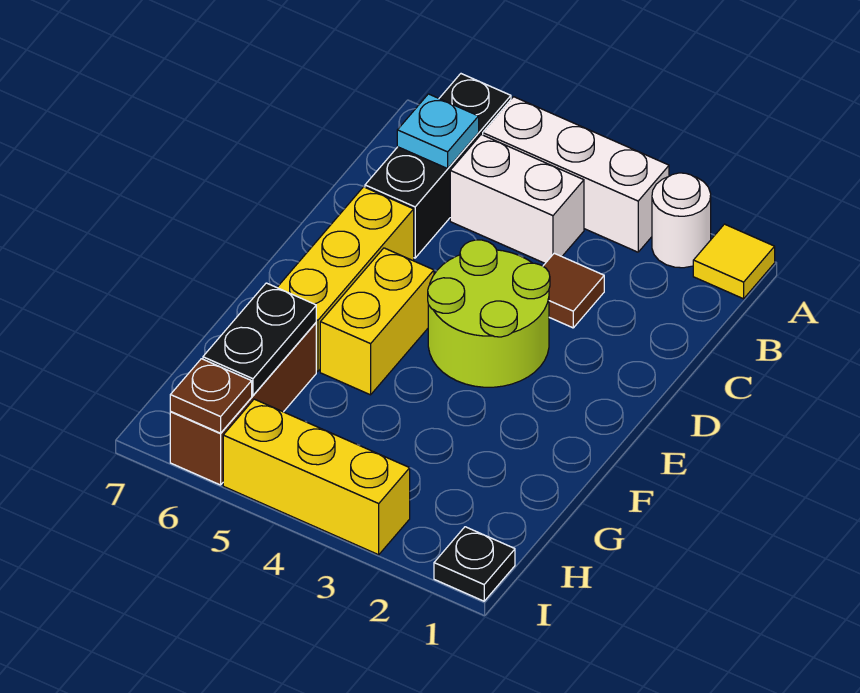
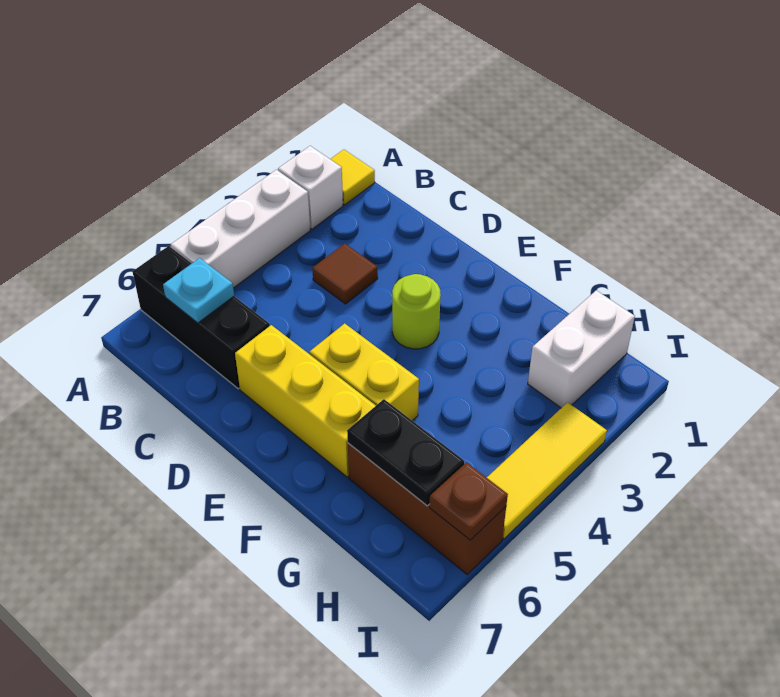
white 1x1 round brick [652,173,711,268] -> white 1x1 brick [278,146,343,229]
white 1x2 brick [450,135,584,263] -> white 1x2 brick moved to [528,290,635,408]
lime 2x2 round brick [428,240,550,387] -> lime 1x1 round brick [392,274,441,349]
black 1x1 plate [434,527,515,601] -> none
yellow 1x3 brick [223,399,410,555] -> yellow 1x3 tile [487,402,607,539]

